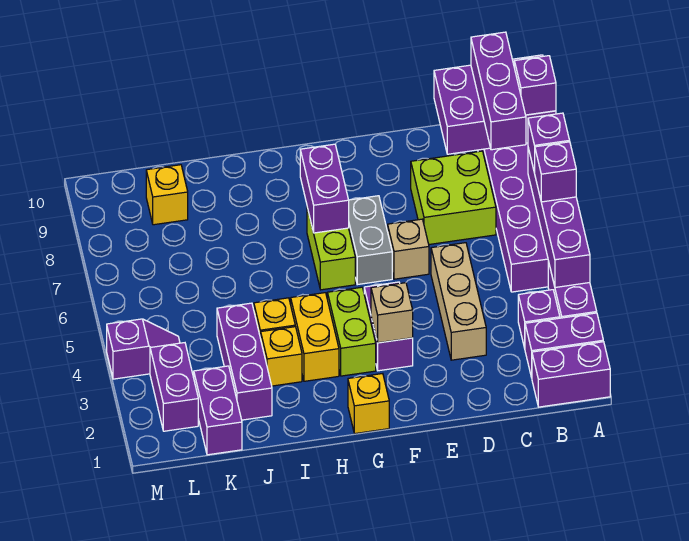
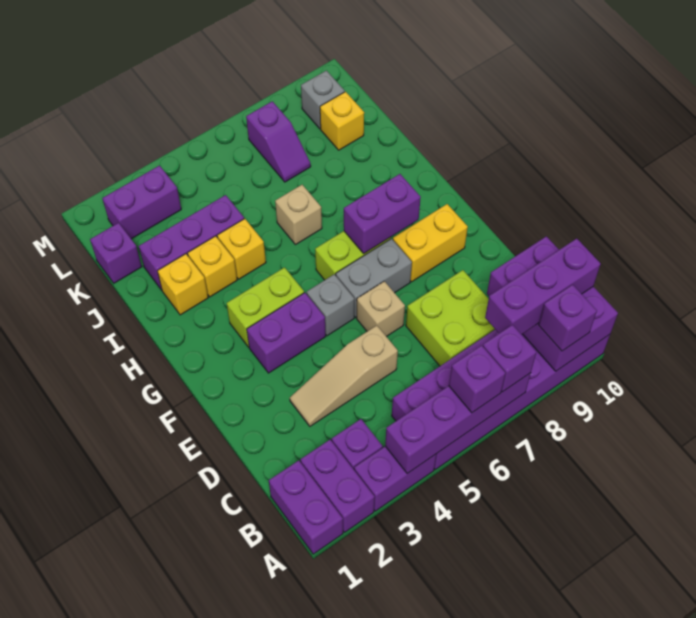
tan 1x3 brick [431,243,486,360] -> tan 1x3 slope [290,326,398,426]
tan 1x1 brick [371,283,413,343] -> tan 1x1 brick moved to [275,185,322,245]
none -> grey 1x1 brick [307,274,354,336]
yellow 1x1 brick [348,374,389,434] -> yellow 1x1 brick moved to [158,254,208,315]
yellow 1x2 brick [291,293,339,381] -> yellow 1x2 brick moved to [393,204,468,282]
purple 1x2 brick [194,366,242,455] -> purple 1x1 brick [90,223,142,283]
purple 1x2 slope [107,319,180,379] -> purple 1x2 slope moved to [246,101,311,182]
none -> grey 1x1 brick [301,71,345,129]

